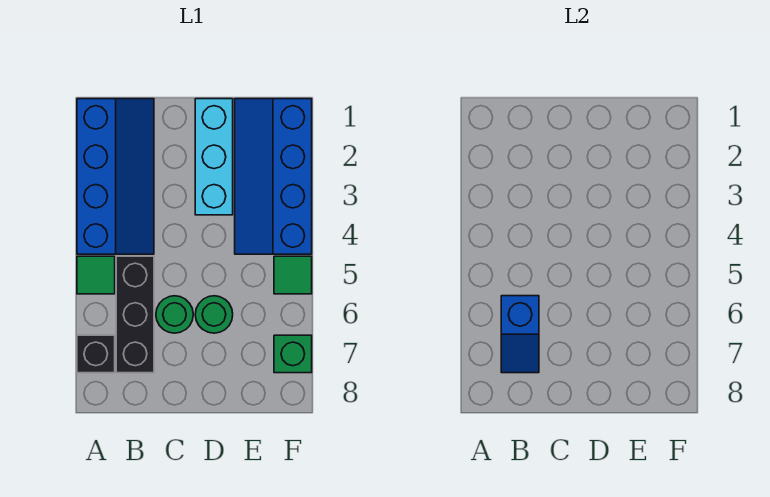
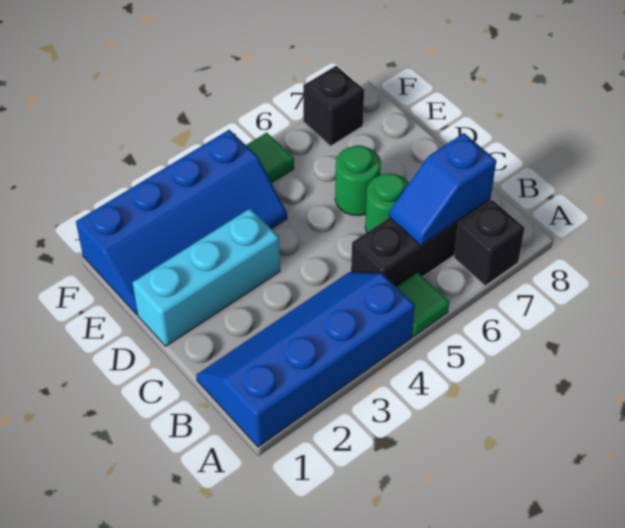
blue 1x2 slope [501,296,539,373] -> blue 1x2 slope turned to [389,133,496,245]
green 1x1 brick [274,335,312,373] -> black 1x1 brick [303,66,364,146]

